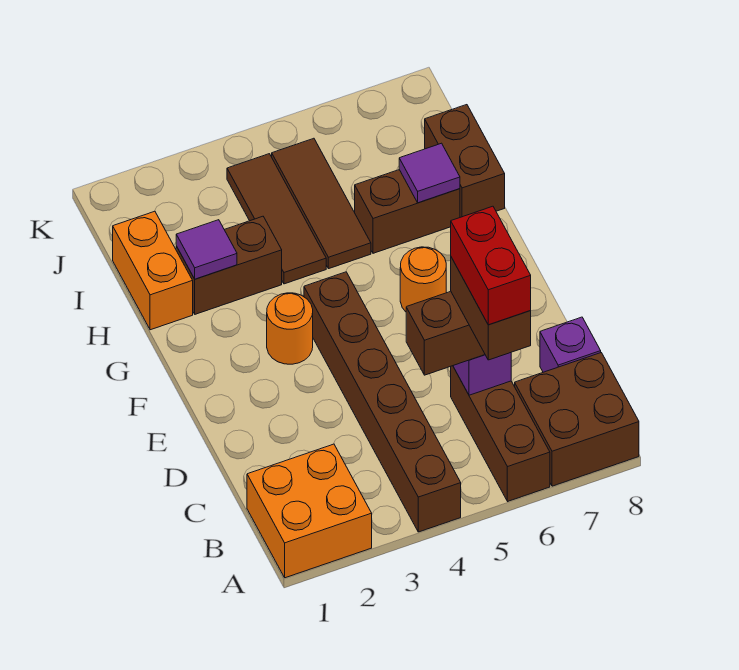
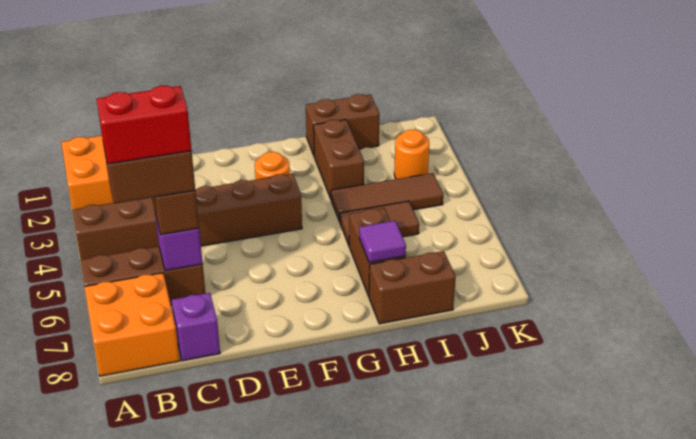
brown 2x2 brick [515,353,639,486] -> orange 2x2 brick [85,273,180,376]
orange 1x1 round brick [400,247,446,312] -> orange 1x1 round brick moved to [394,130,429,179]
orange 1x2 brick [113,211,193,330] -> brown 1x2 brick [306,94,380,155]
purple 1x1 tile [176,220,237,279] -> none
brown 1x3 tile [272,138,371,269] -> brown 1x2 tile [340,201,419,245]

